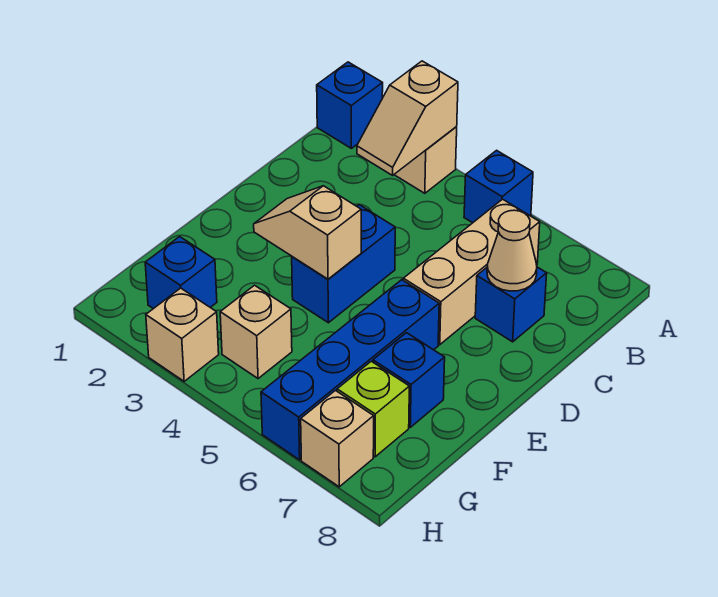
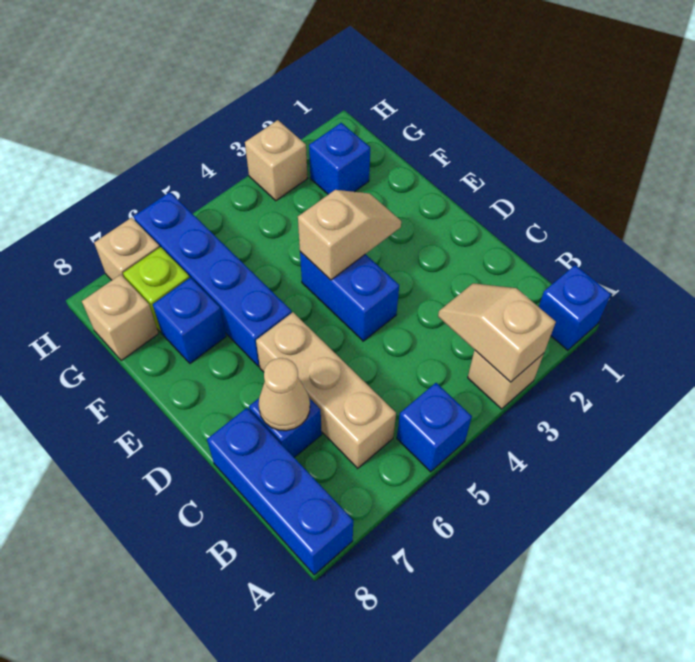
none -> blue 1x3 brick [207,408,353,575]
tan 1x1 brick [220,285,292,379] -> tan 1x1 brick moved to [82,274,159,361]

